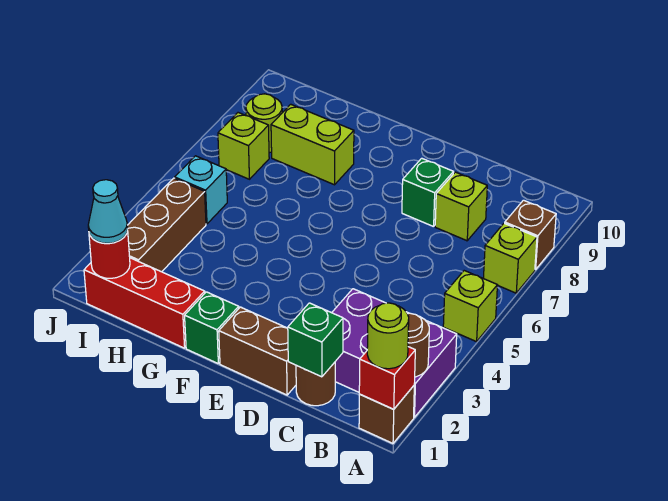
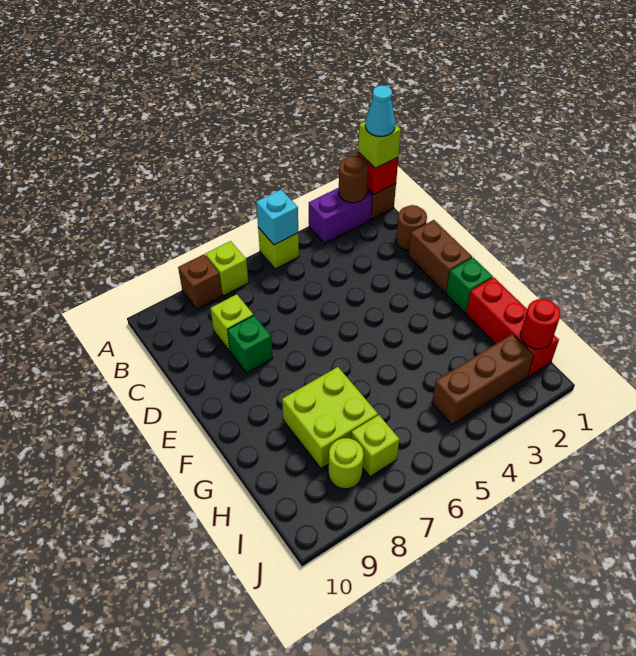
lime 1x1 round brick [367,303,409,369] -> lime 1x1 brick [358,121,401,168]
purple 2x3 brick [332,289,457,417] -> purple 1x2 brick [309,188,372,243]
green 1x1 brick [288,303,343,377] -> none
lime 1x2 brick [271,104,354,185] -> lime 2x2 brick [282,367,378,468]
cyan 1x1 cone [88,180,128,243] -> cyan 1x1 cone moved to [365,85,395,137]
cyan 1x1 brick [175,156,227,224] -> cyan 1x1 brick moved to [256,190,298,245]

